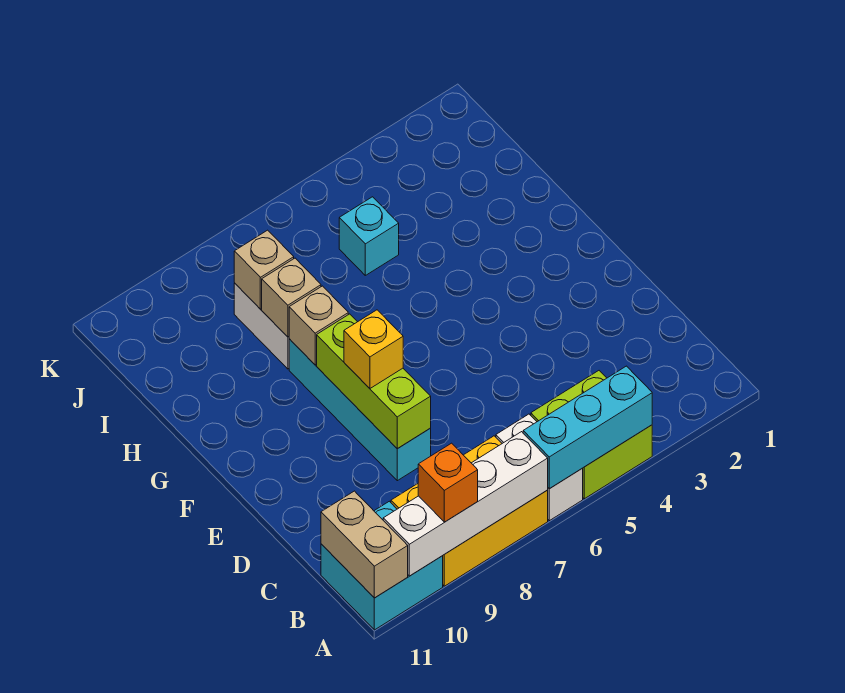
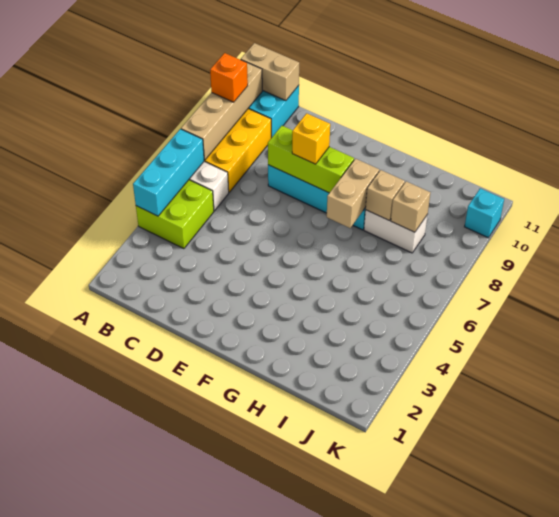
white 1x4 brick [383,432,548,576] -> tan 1x4 brick [181,63,262,160]
tan 1x1 brick [289,286,348,365] -> tan 1x2 brick [327,159,379,228]
cyan 1x1 brick [339,197,399,275] -> cyan 1x1 brick moved to [465,188,504,238]

